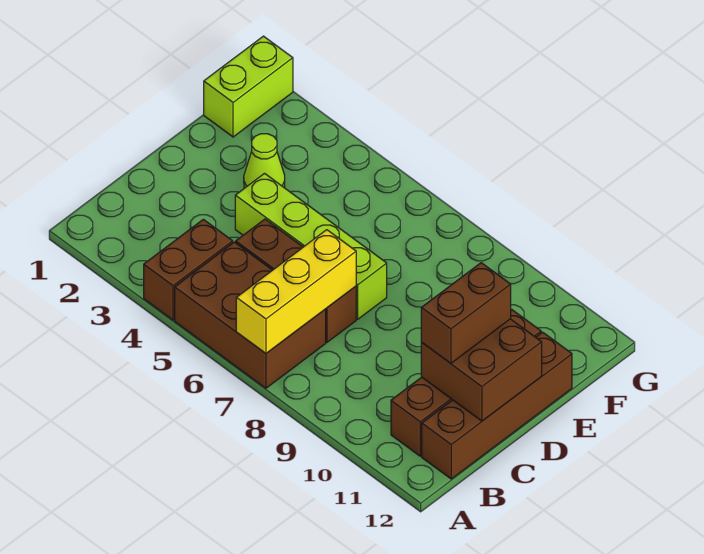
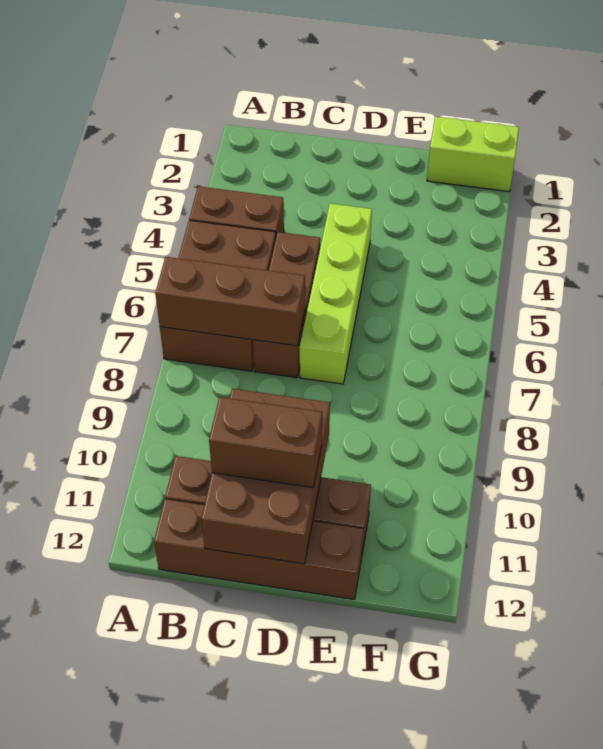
yellow 1x3 brick [236,230,356,353] -> brown 1x3 brick [155,257,305,346]
brown 2x2 brick [421,319,542,421] -> brown 2x3 brick [201,389,330,564]
lime 1x1 cone [244,134,285,188] -> none

